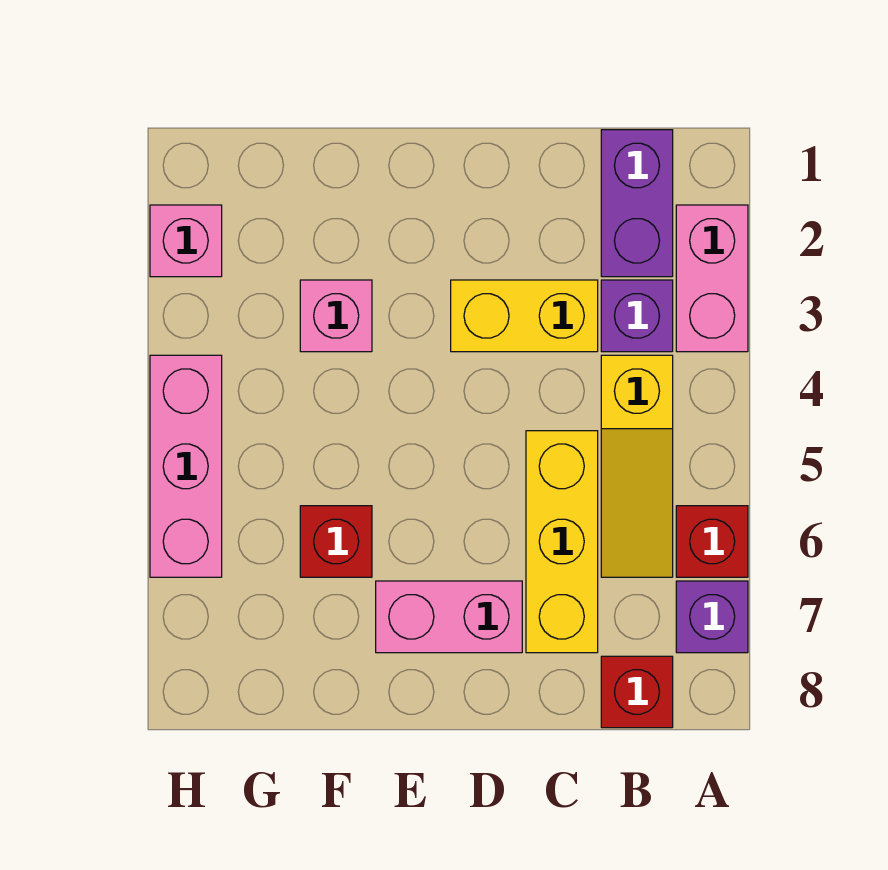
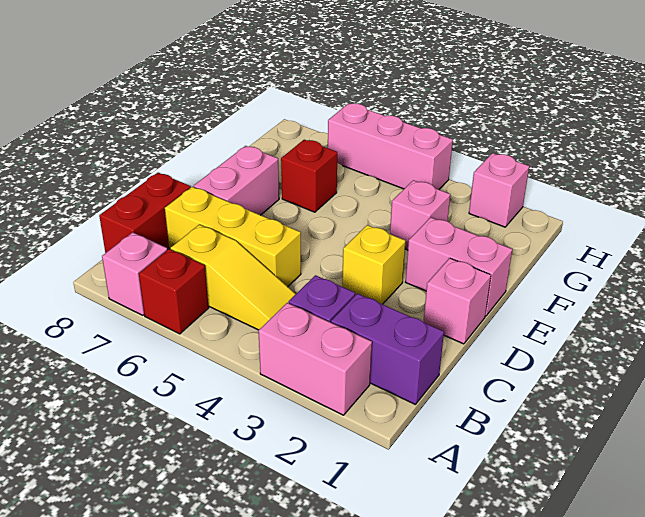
purple 1x1 brick [676,581,748,653] -> pink 1x1 brick [102,232,167,315]
yellow 1x3 slope [601,355,673,577] -> yellow 1x3 slope turned to [171,225,295,330]
red 1x1 brick [601,656,673,728] -> red 1x2 brick [99,173,191,253]
yellow 1x2 brick [451,280,598,352] -> yellow 1x1 brick [342,225,405,304]
none -> pink 1x1 brick [424,258,491,344]
none -> pink 1x2 brick [406,217,512,316]

